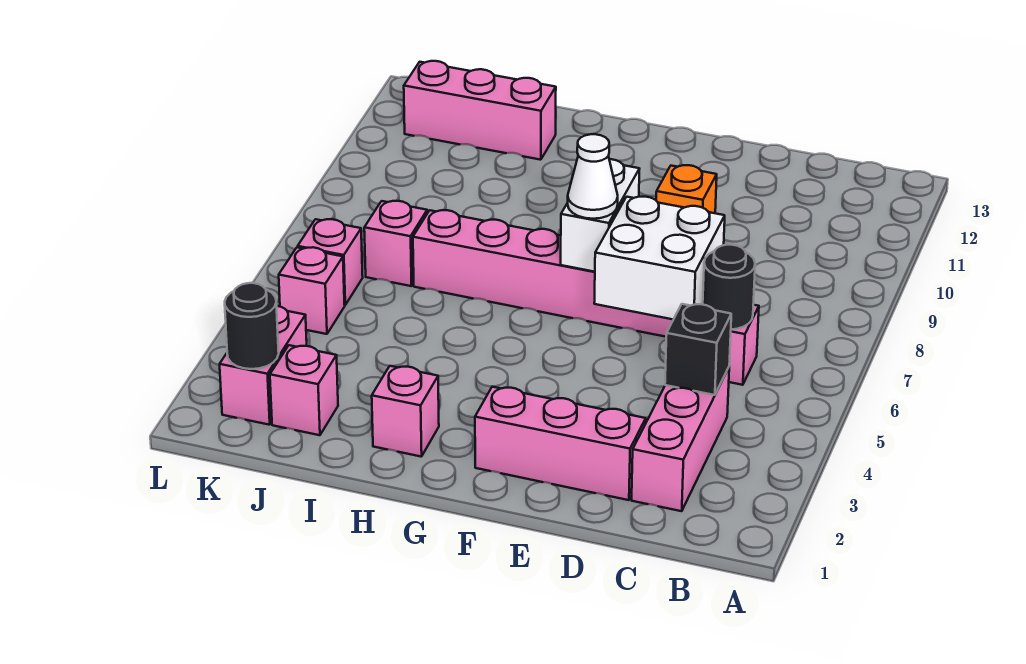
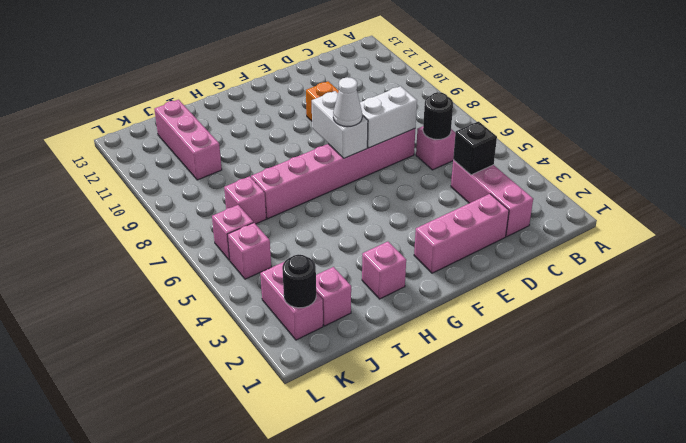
white 2x2 brick [594,197,725,320] -> white 1x2 brick [360,86,417,148]
pink 1x3 brick [404,61,556,160] -> pink 1x3 brick turned to [154,100,222,180]

